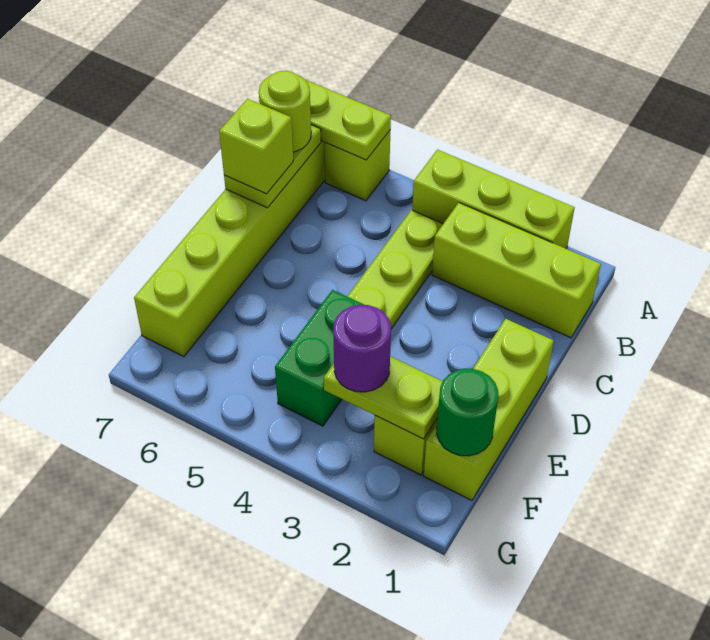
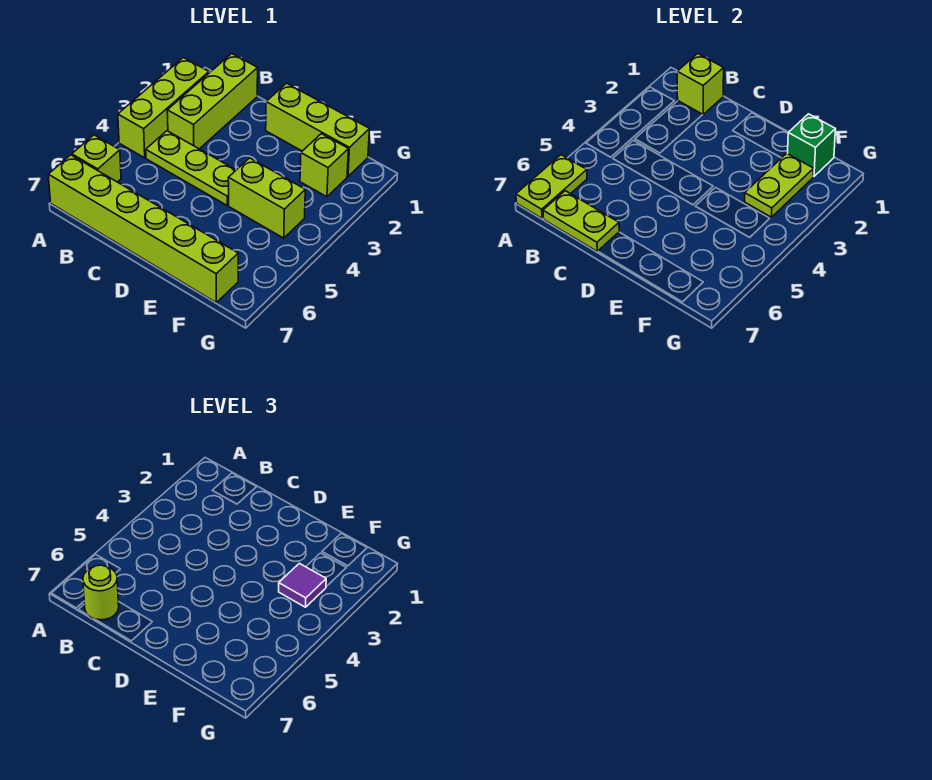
lime 1x1 brick [219,99,293,194] -> lime 1x1 brick moved to [677,54,724,115]
green 1x2 brick [275,290,364,426] -> lime 1x2 brick [228,158,305,238]
green 1x1 round brick [437,369,498,456] -> green 1x1 brick [788,114,836,176]
purple 1x1 round brick [333,305,391,392] -> purple 1x1 tile [279,563,326,607]

